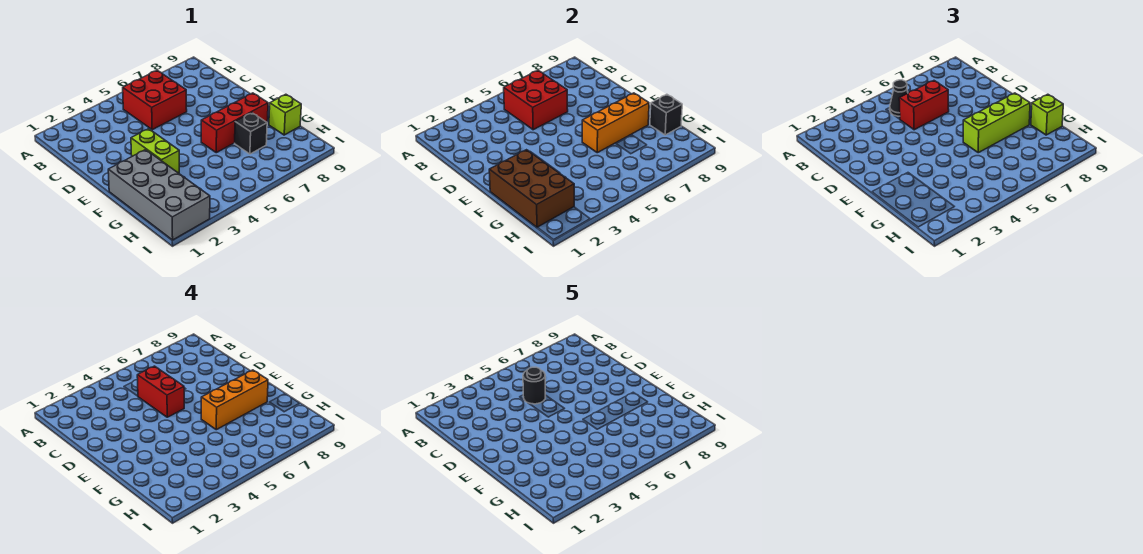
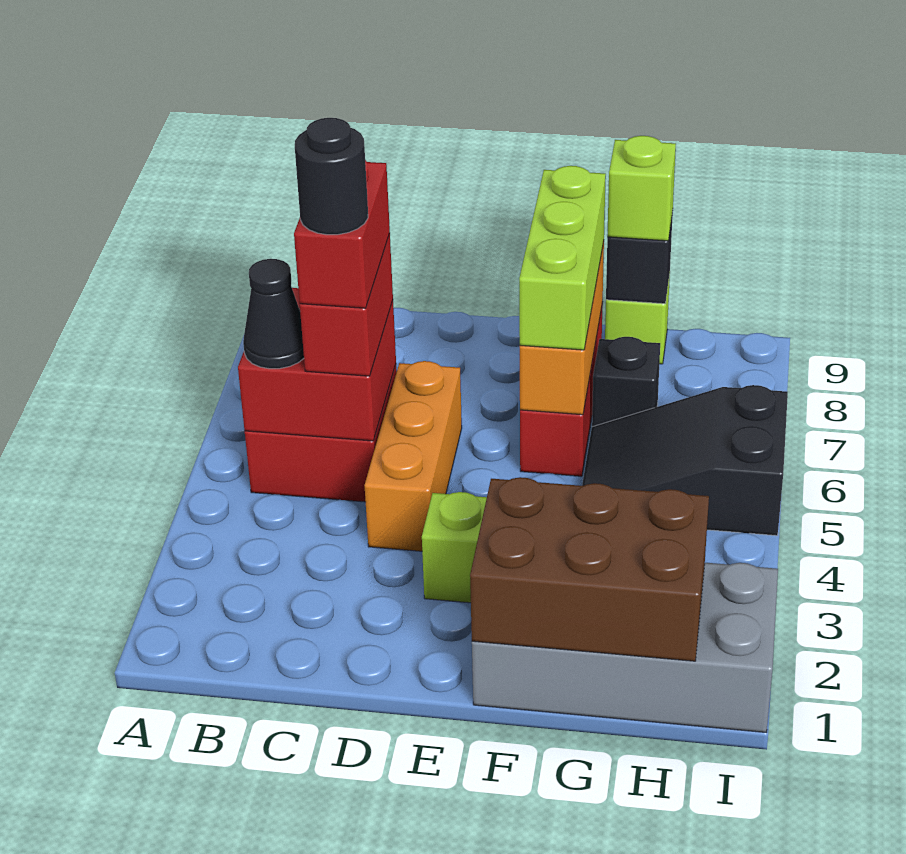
red 1x2 brick [137,366,184,417] -> red 1x2 brick turned to [294,160,390,308]
orange 1x3 brick [201,370,268,430] -> orange 1x3 brick moved to [364,361,462,551]
none -> black 2x3 slope [582,385,788,536]

